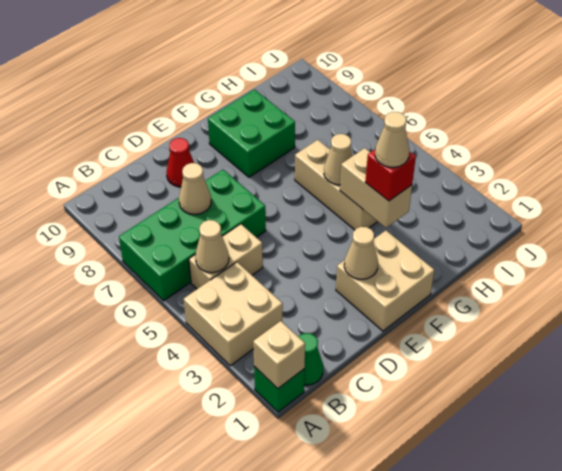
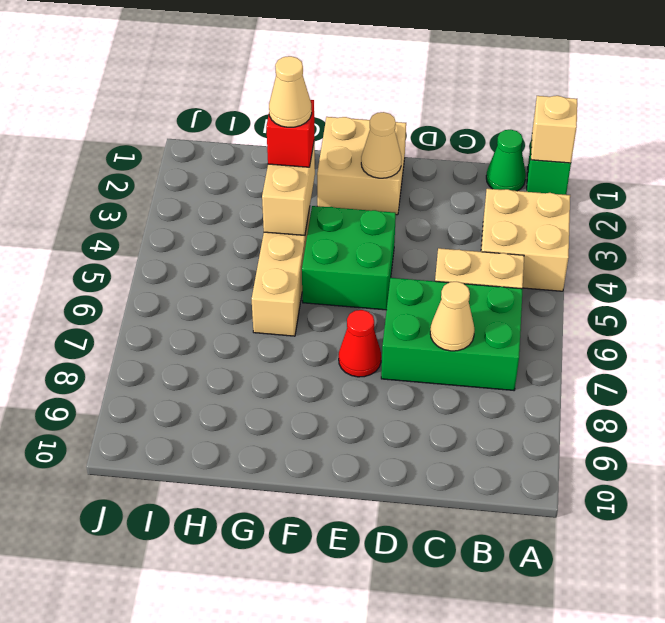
green 2x4 brick [119,170,266,301] -> green 2x3 brick [381,278,523,390]
tan 1x1 cone [195,220,229,273] -> none
red 1x1 cone [166,138,194,187] -> red 1x1 cone moved to [339,310,381,377]
green 2x2 brick [208,89,295,177] -> green 2x2 brick moved to [302,206,396,310]
tan 1x1 cone [324,134,352,185] -> none

